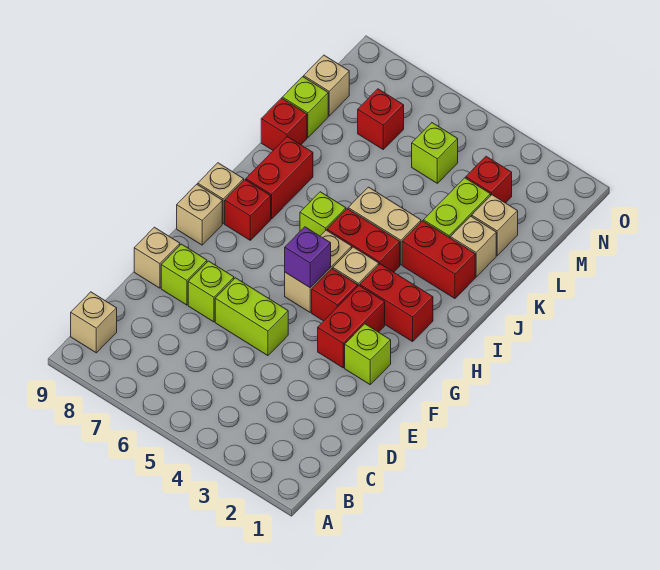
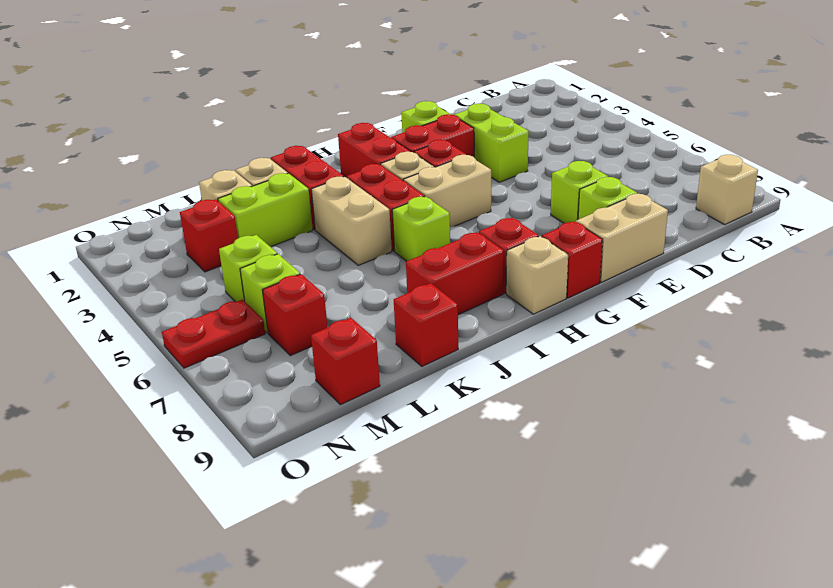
lime 1x2 brick [215,278,288,356] -> lime 1x2 brick moved to [454,104,529,182]
tan 1x1 brick [134,227,180,288] -> tan 1x2 brick [576,194,668,282]
purple 1x1 brick [285,227,331,288] -> none
tan 1x1 brick [177,184,222,245] -> red 1x1 brick [542,222,603,298]
lime 1x1 brick [282,77,328,137] -> lime 1x1 brick moved to [240,254,300,333]
tan 1x1 brick [304,55,349,116] -> red 1x1 brick [311,318,380,405]
none -> red 1x2 plate [162,300,265,368]

